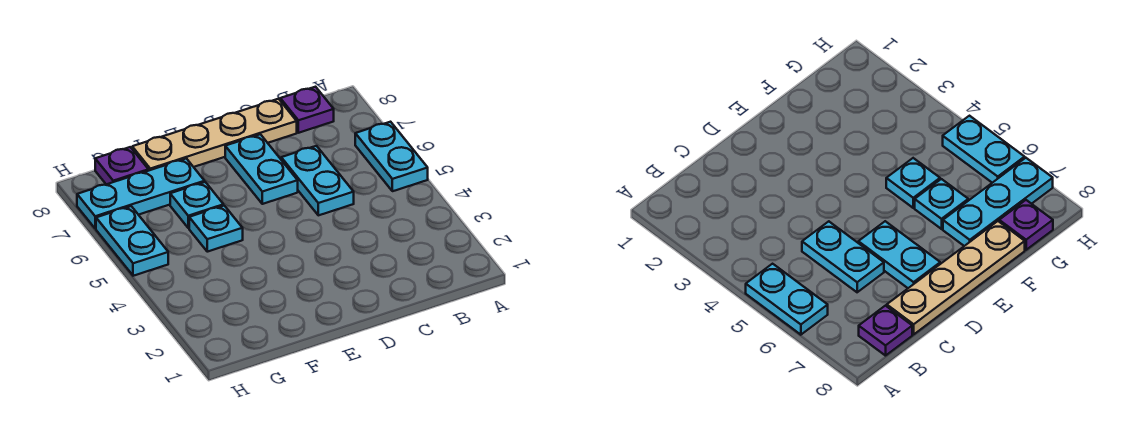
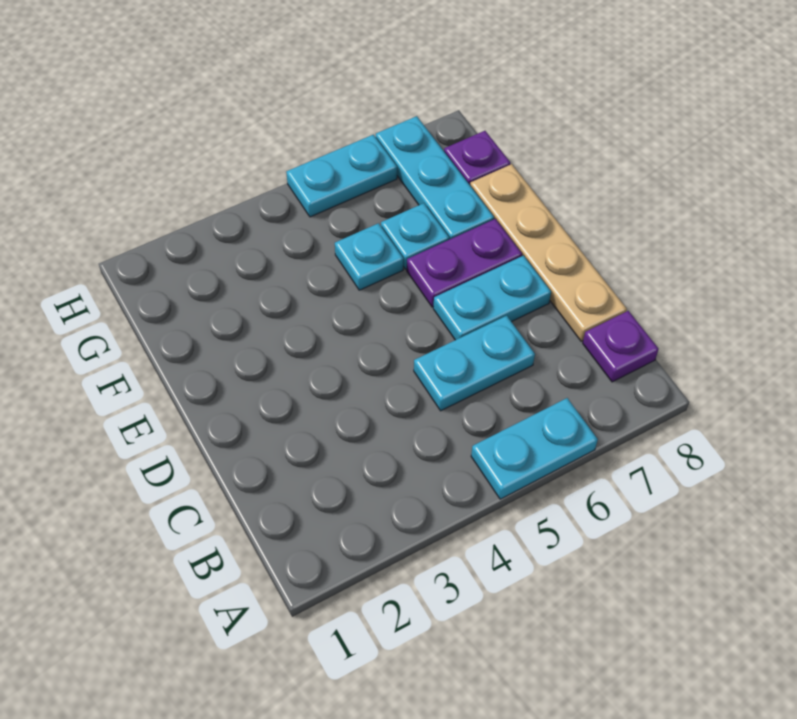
none -> purple 1x2 plate [407,219,522,307]

